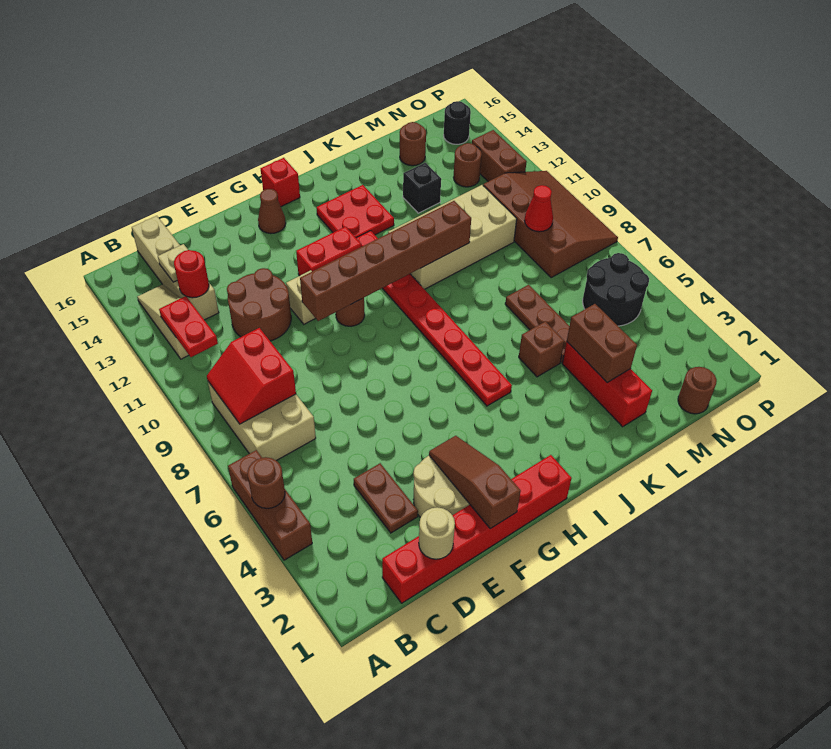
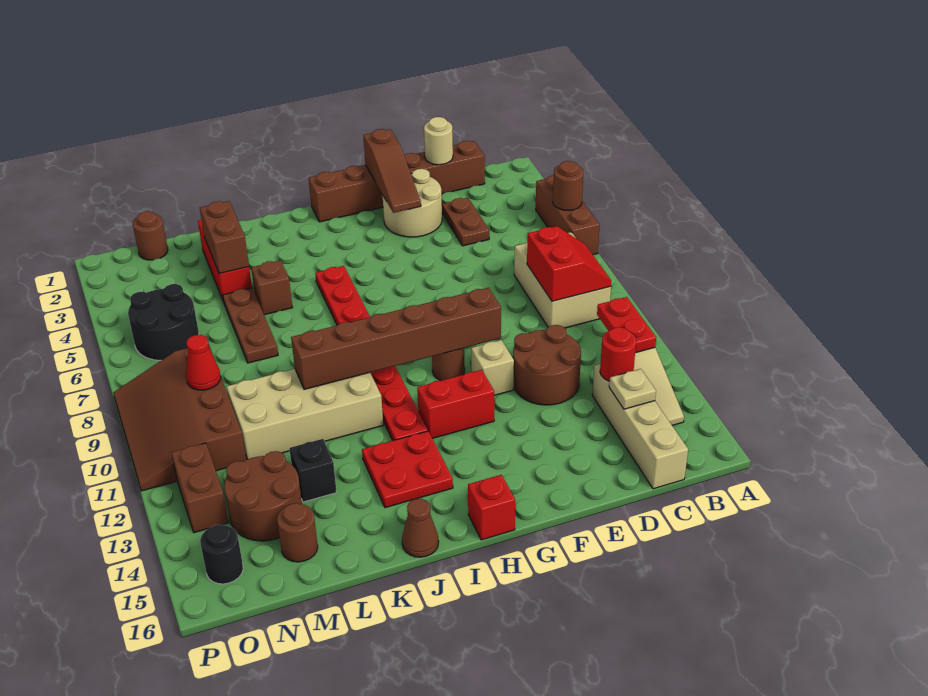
red 1x6 brick [382,455,572,603] -> brown 1x6 brick [309,141,485,222]
brown 1x1 cone [258,189,286,233] -> brown 1x1 cone moved to [402,499,439,557]
brown 1x1 round brick [454,143,482,187] -> brown 2x2 round brick [224,451,302,541]

